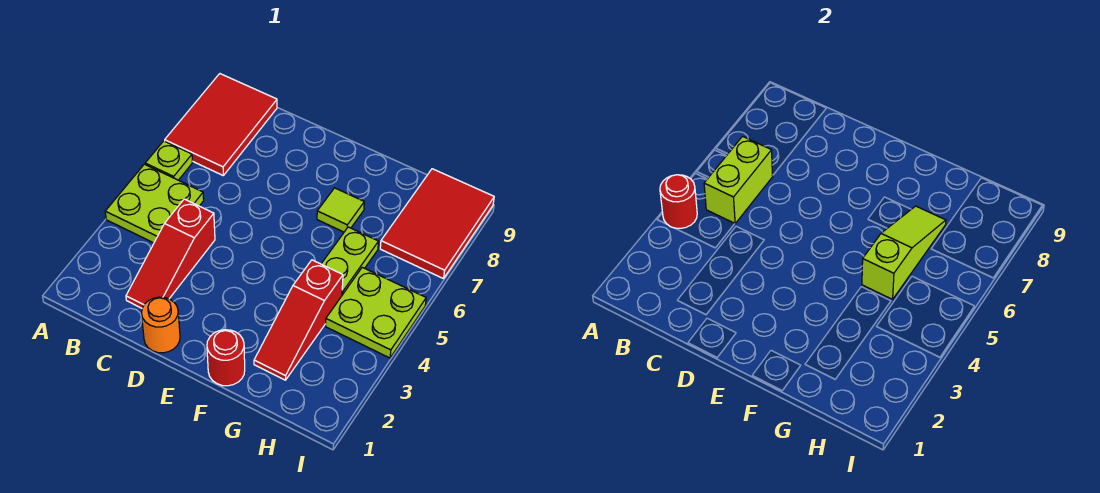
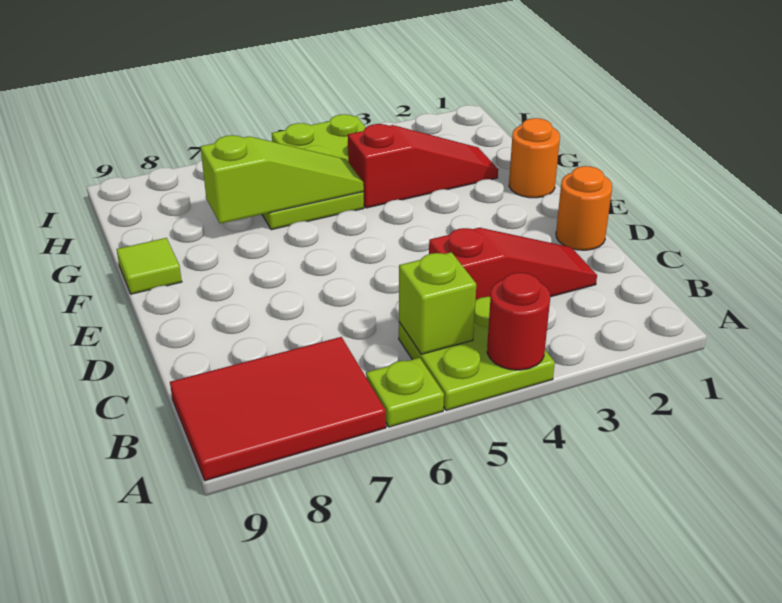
lime 1x2 brick [704,136,773,224] -> lime 1x1 brick [399,252,476,354]
red 1x1 round brick [207,330,245,386] -> orange 1x1 round brick [509,118,560,198]
lime 1x1 tile [317,188,364,232] -> lime 1x1 tile moved to [116,238,182,294]
lime 1x3 slope [862,206,946,299] -> lime 1x3 slope turned to [201,135,364,224]
red 2x3 tile [380,169,494,279] -> none

